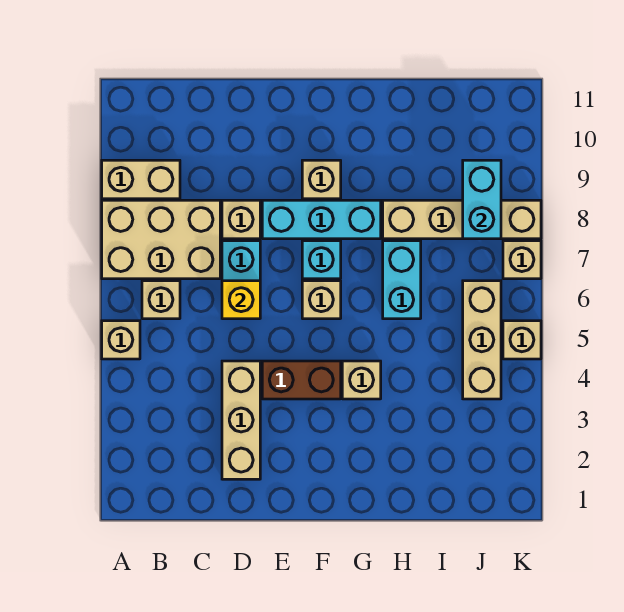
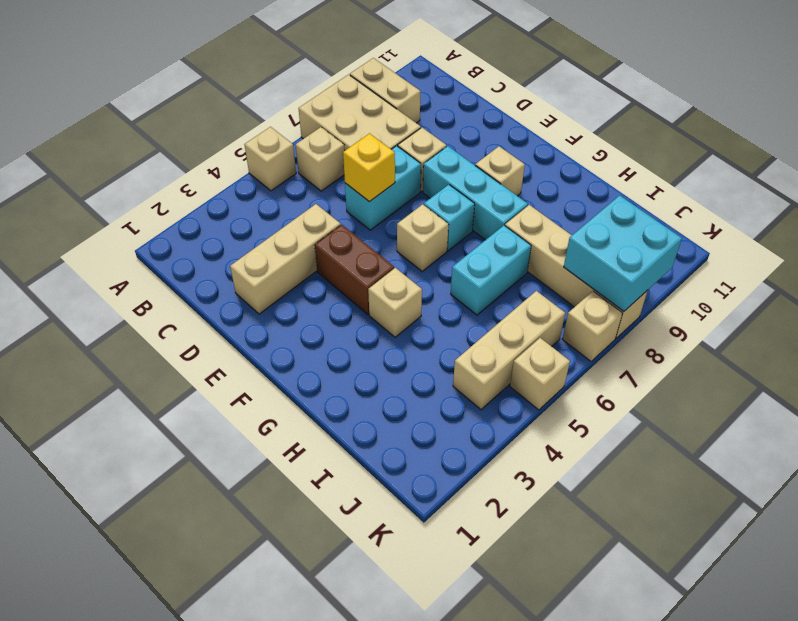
cyan 1x2 brick [463,160,501,239] -> cyan 2x2 brick [564,195,682,311]

